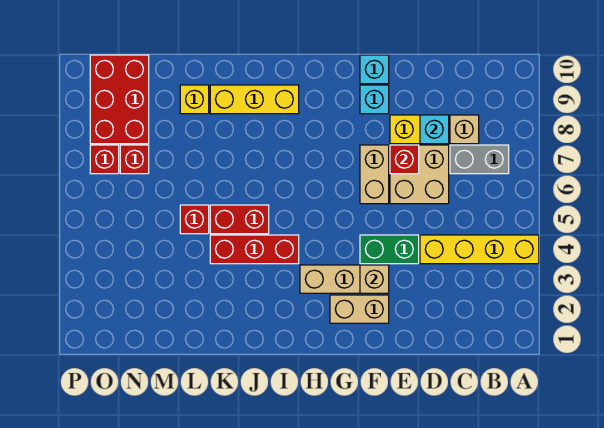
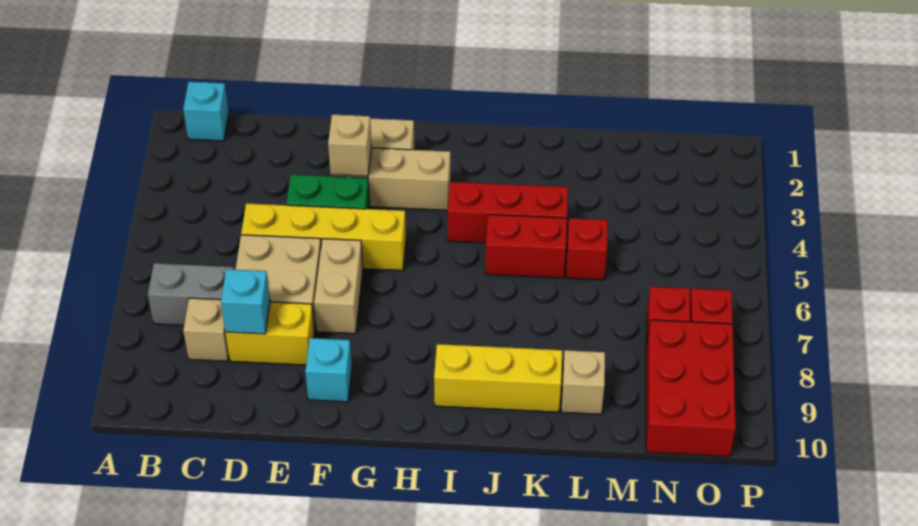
yellow 1x4 brick [420,235,539,264] -> yellow 1x4 brick moved to [241,203,406,271]
red 1x1 brick [390,145,419,174] -> none
cyan 1x1 brick [360,55,389,84] -> cyan 1x1 brick moved to [183,82,229,141]
yellow 1x1 brick [180,85,209,114] -> tan 1x1 brick [561,350,605,414]

